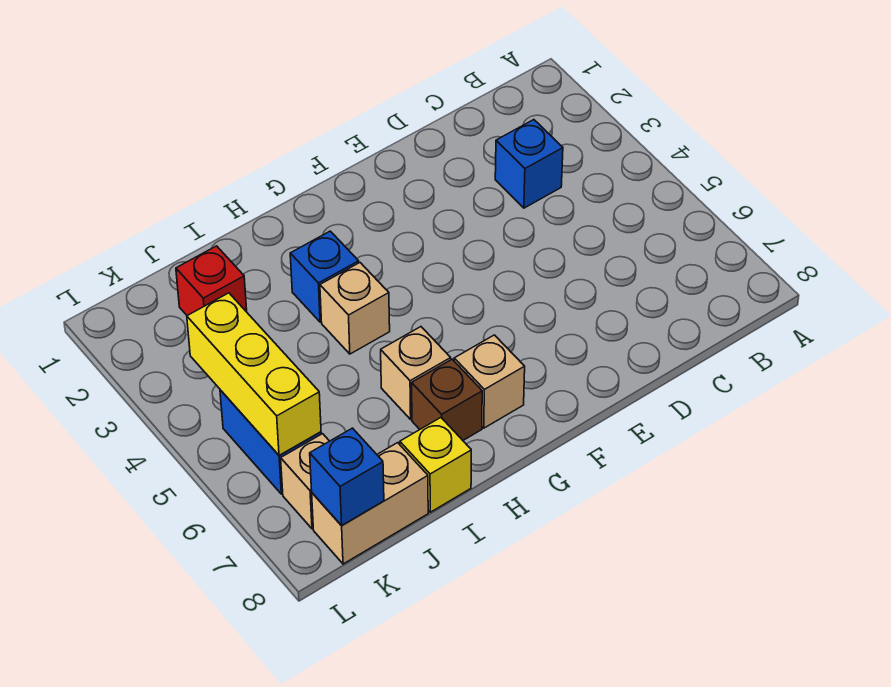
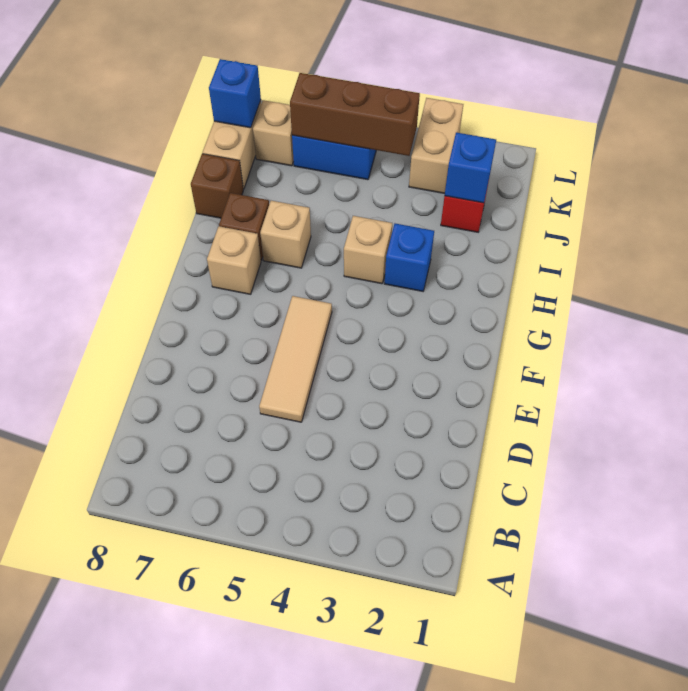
blue 1x1 brick [495,120,563,208] -> blue 1x1 brick moved to [445,132,496,203]
none -> tan 1x3 tile [259,296,332,422]
yellow 1x1 brick [400,418,471,512] -> brown 1x1 brick [191,154,243,218]
none -> tan 1x2 brick [409,98,463,194]
yellow 1x3 brick [187,293,321,456] -> brown 1x3 brick [290,73,420,156]

